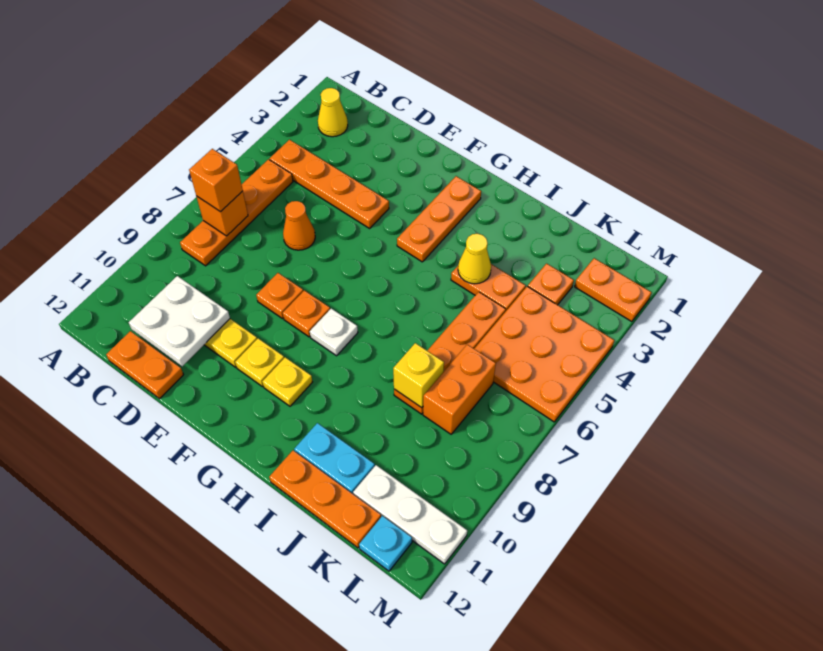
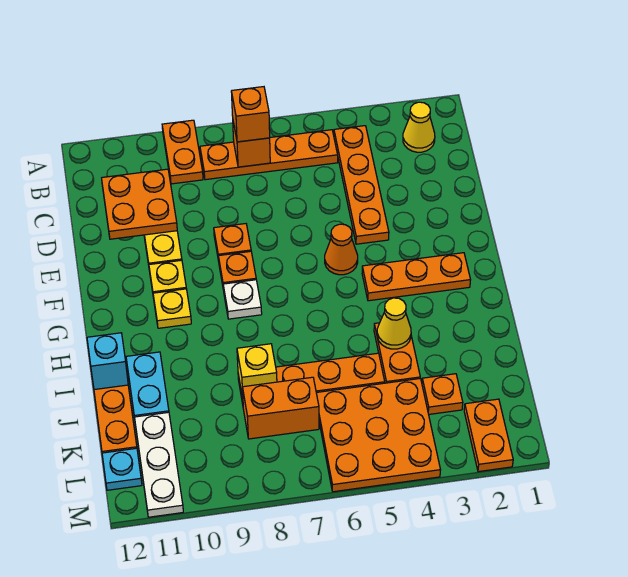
white 2x2 plate [129,276,230,366] -> orange 2x2 plate [102,169,177,239]
orange 1x2 plate [106,331,183,399] -> orange 1x2 plate moved to [162,120,203,184]
orange 1x1 cone [283,201,315,250] -> orange 1x1 cone moved to [325,224,358,275]
none -> cyan 1x1 brick [87,333,128,390]

